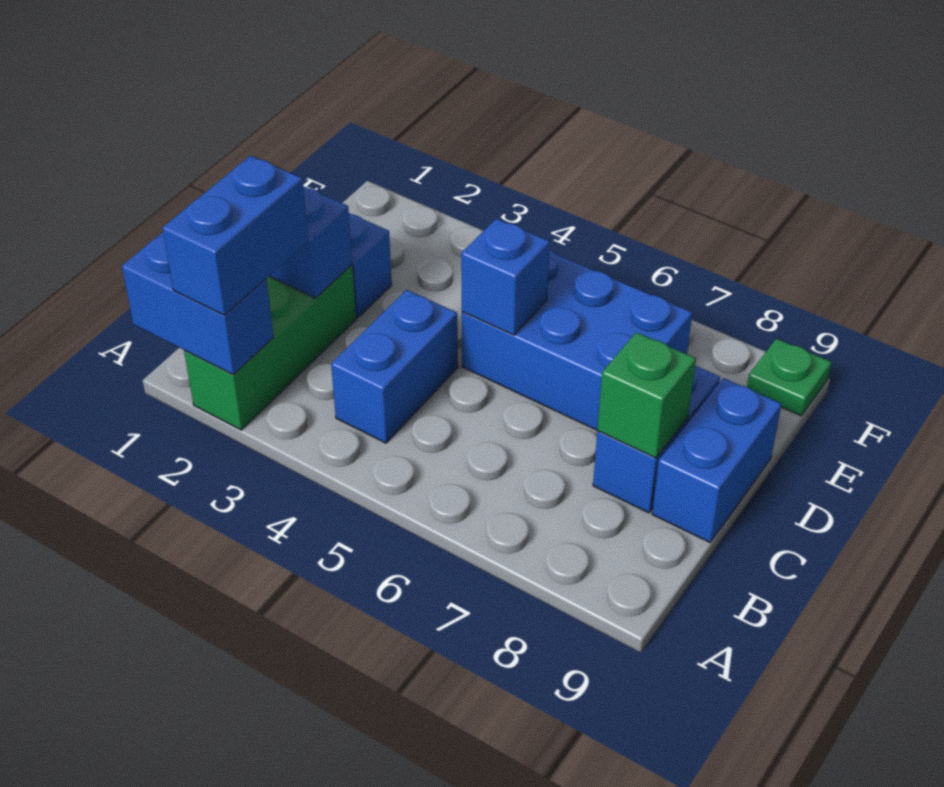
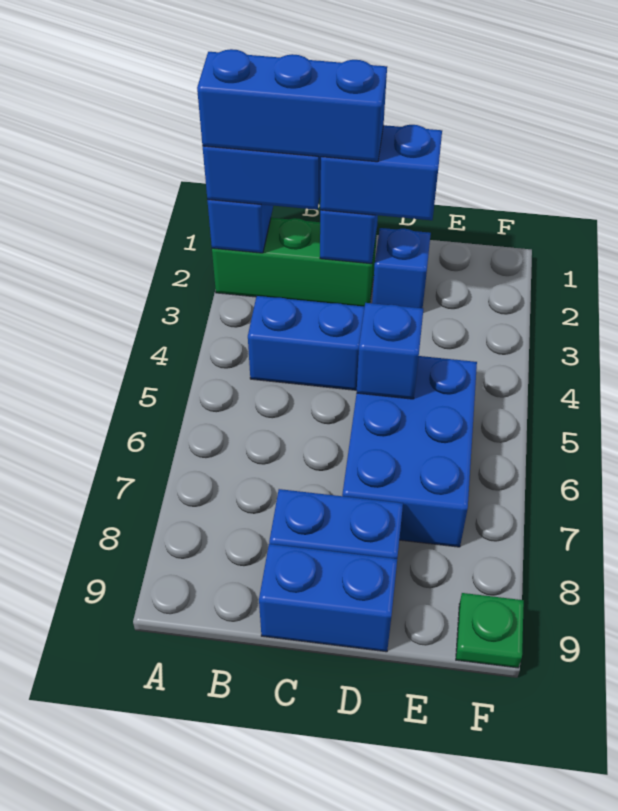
none -> blue 1x3 brick [197,49,387,162]
none -> blue 1x2 brick [320,125,442,220]
green 1x1 brick [597,332,696,458] -> none

